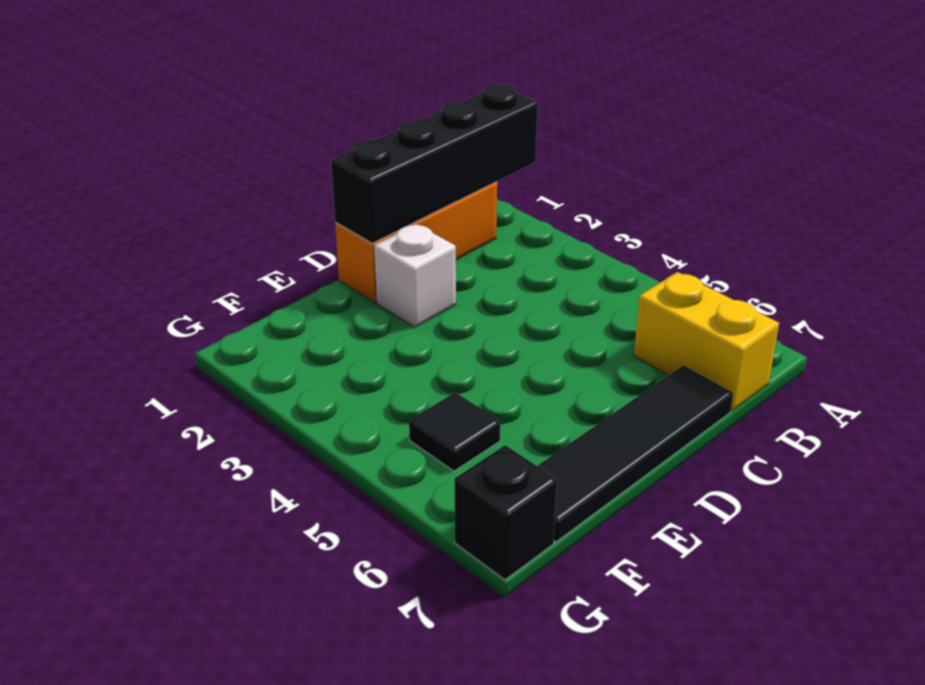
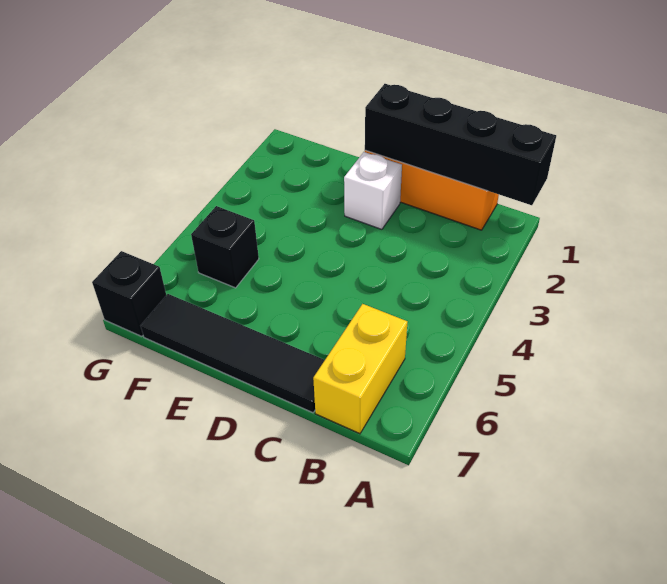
black 1x1 tile [409,392,500,471] -> black 1x1 brick [191,206,259,288]

